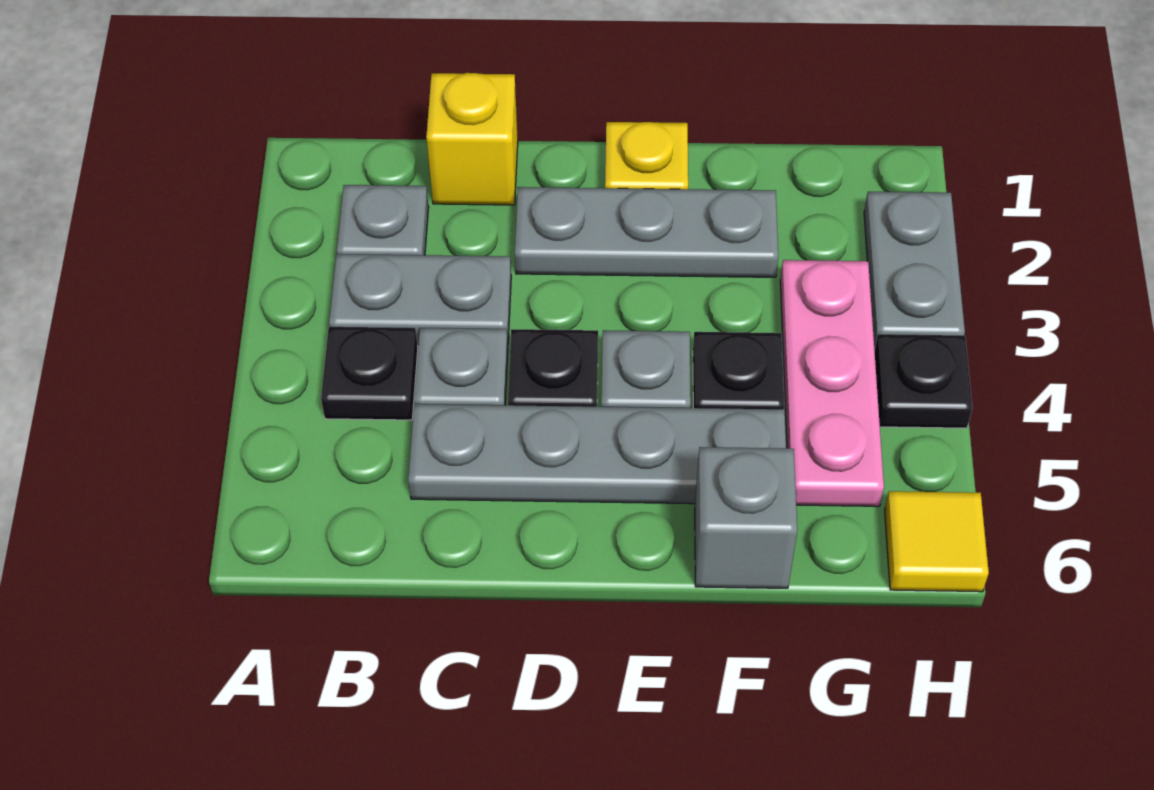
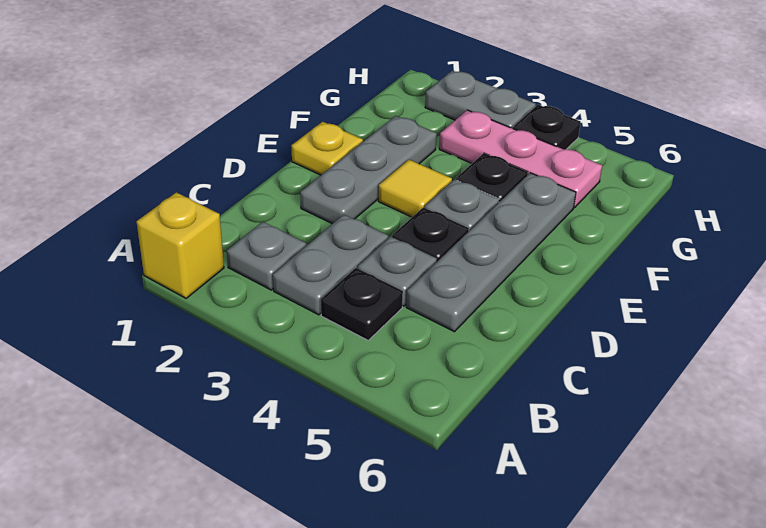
yellow 1x1 brick [426,73,518,205] -> yellow 1x1 brick moved to [136,192,224,298]
grey 1x1 brick [695,447,797,588] -> none
yellow 1x1 tile [885,491,989,592] -> yellow 1x1 tile moved to [378,160,452,217]

